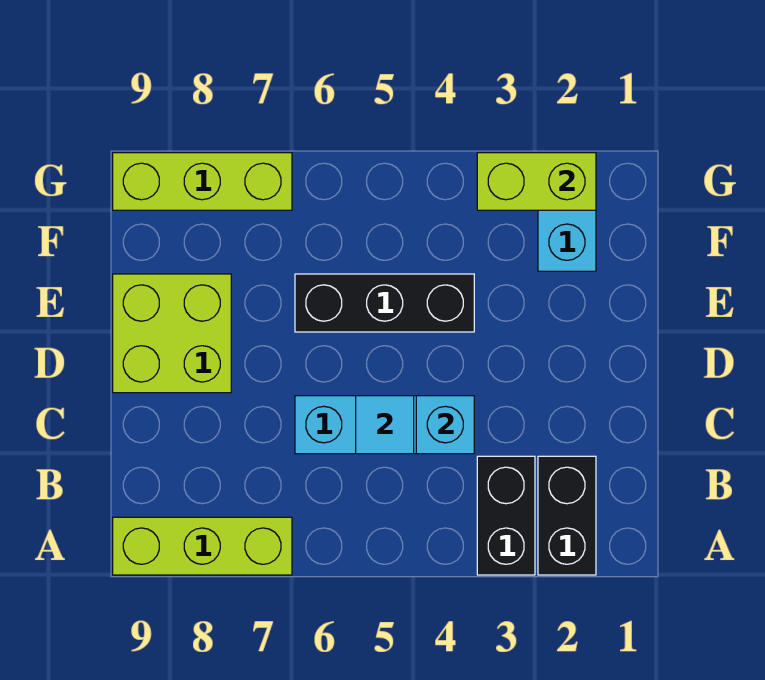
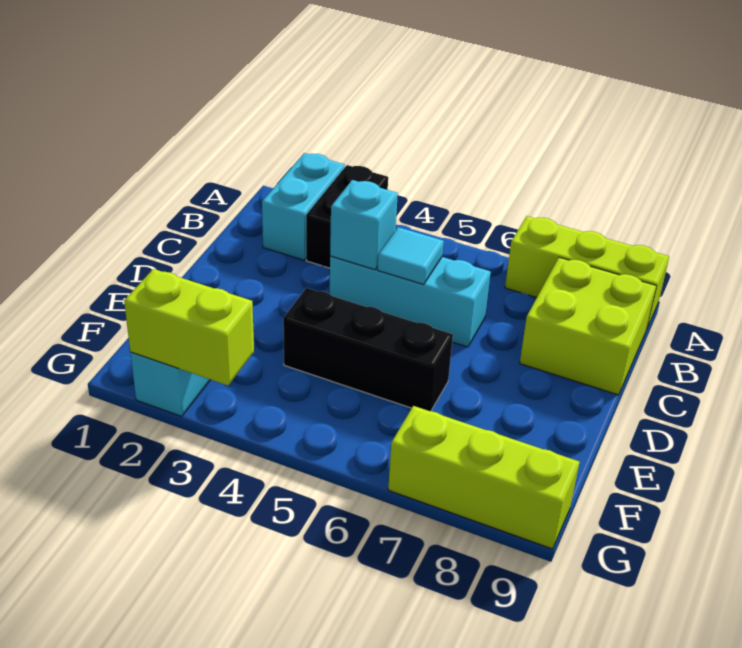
black 1x2 brick [538,456,596,575] -> cyan 1x2 brick [262,153,345,260]
lime 2x2 brick [113,274,231,393] -> lime 2x2 brick moved to [520,257,656,395]

